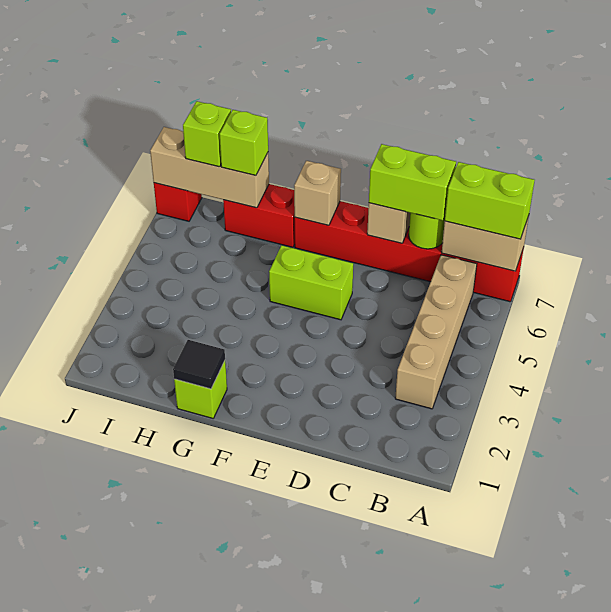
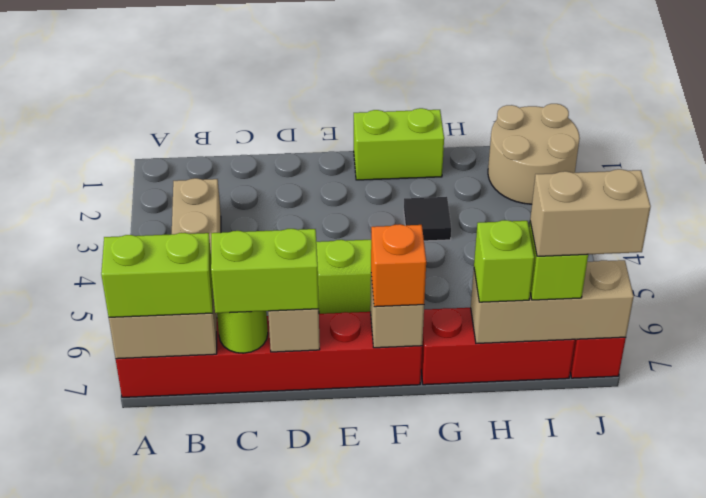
none -> orange 1x1 brick [371,224,426,307]
lime 1x1 brick [174,361,227,418] -> lime 1x2 brick [354,108,444,180]
black 1x1 tile [173,340,225,389] -> black 1x1 tile moved to [404,197,451,241]
red 1x2 brick [223,184,295,247] -> red 1x3 brick [421,308,575,385]
none -> tan 2x2 round brick [488,104,580,204]
none -> tan 1x2 brick [530,169,651,256]

